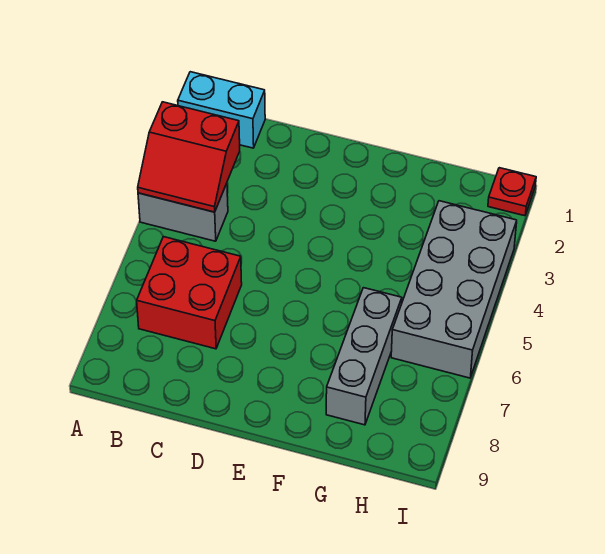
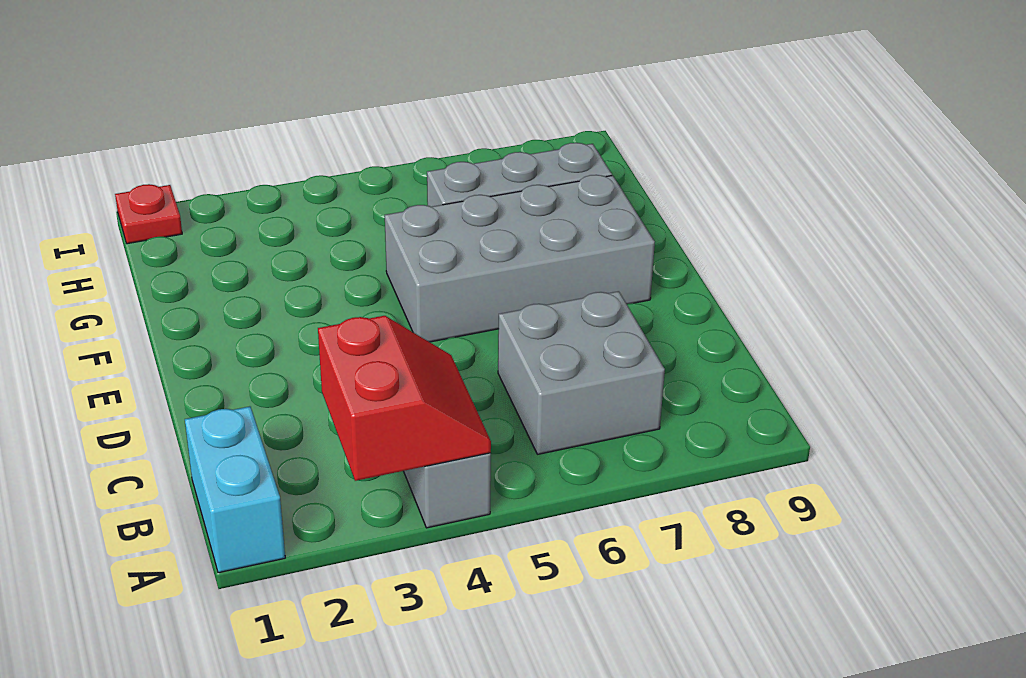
red 2x2 brick [136,237,242,349] -> grey 2x2 brick [498,291,665,454]
grey 2x4 brick [391,201,517,378] -> grey 2x4 brick moved to [385,175,655,342]

